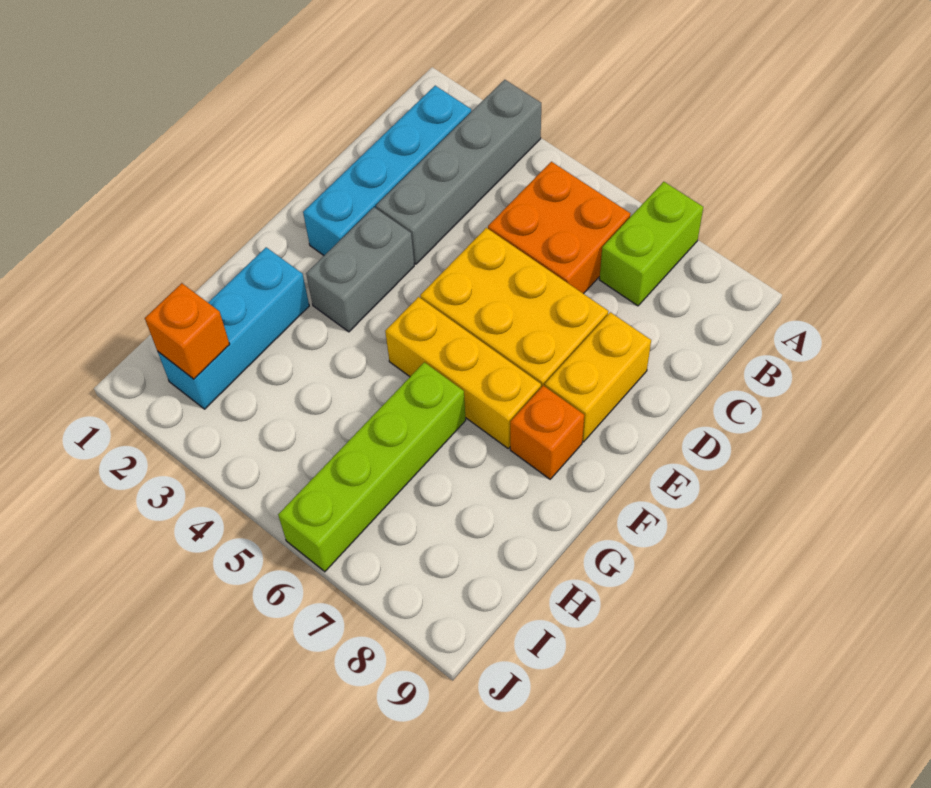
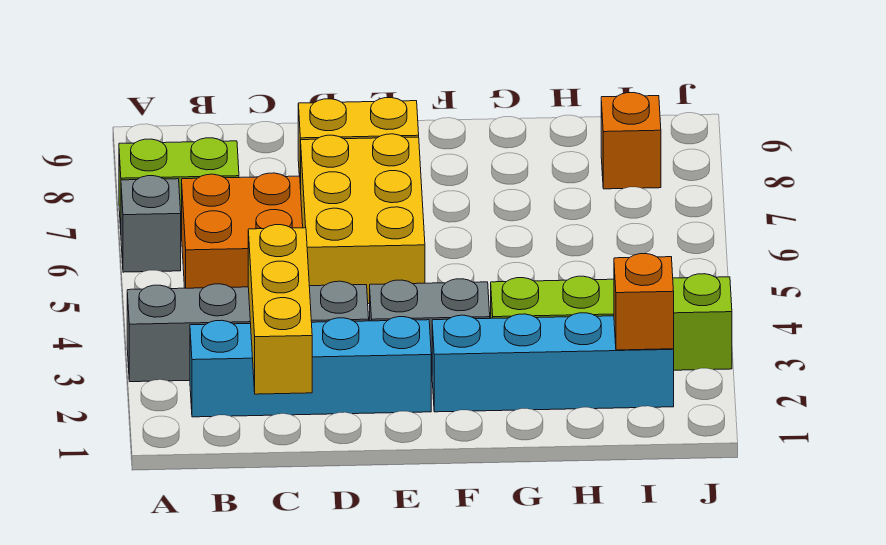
none -> grey 1x1 brick [121,176,181,272]
yellow 1x3 brick [385,297,541,448] -> yellow 1x3 brick moved to [248,225,312,394]
orange 1x1 brick [510,386,584,479] -> orange 1x1 brick moved to [601,92,661,189]
cyan 1x3 brick [158,247,309,409] -> cyan 1x4 brick [432,313,674,412]
lime 1x4 brick [278,362,466,572] -> lime 1x4 brick moved to [491,274,732,370]

